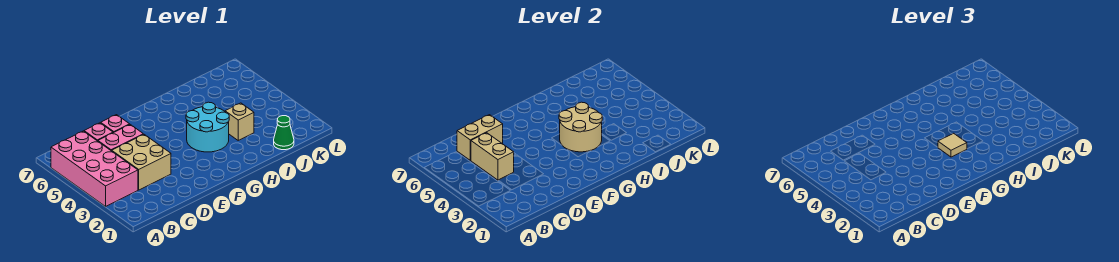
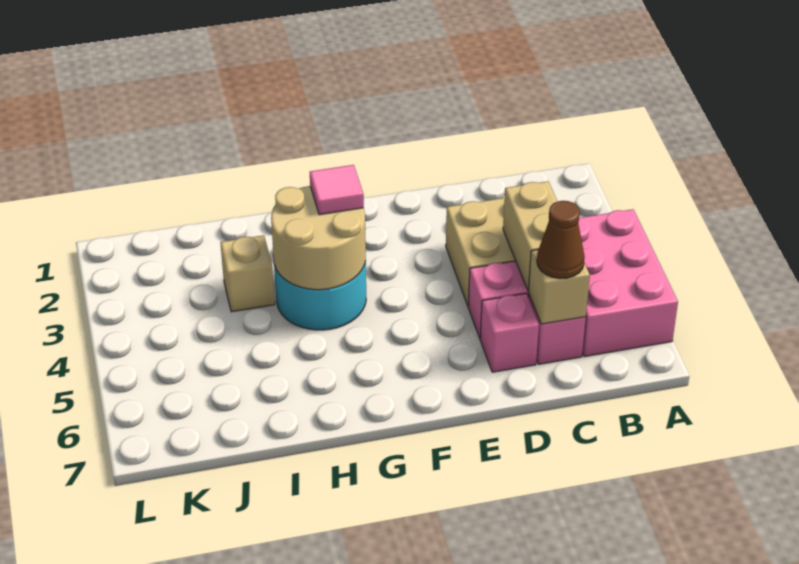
pink 2x4 brick [51,131,138,206] -> pink 2x3 brick [578,209,678,357]
tan 1x2 brick [457,115,503,160] -> tan 1x1 brick [528,250,590,324]
none -> brown 1x1 cone [537,201,585,279]
tan 1x1 tile [938,133,967,157] -> pink 1x1 tile [310,165,364,215]
green 1x1 cone [274,116,294,150] -> none

